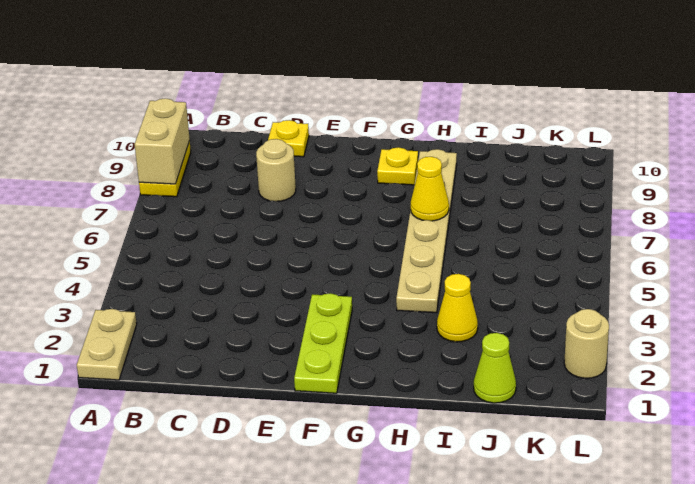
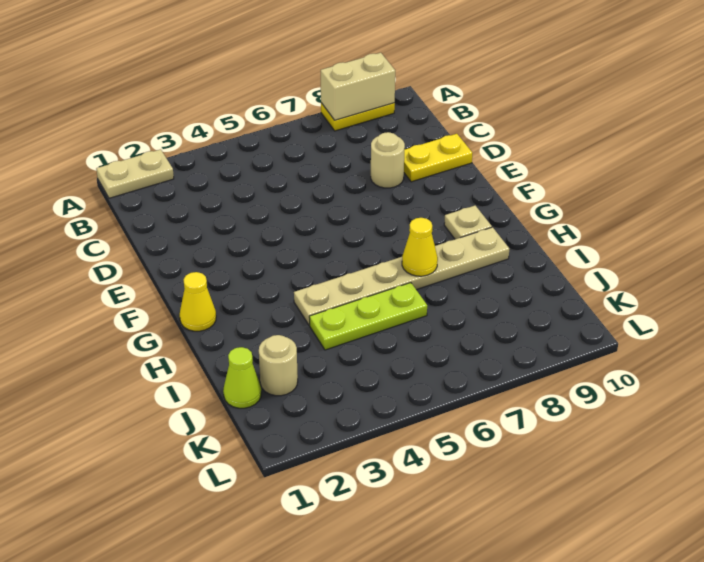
yellow 1x1 plate [268,120,309,157] -> yellow 1x2 plate [404,134,472,182]
lime 1x3 plate [294,293,352,393] -> lime 1x3 plate moved to [309,283,427,350]
yellow 1x1 plate [377,147,418,185] -> tan 1x1 plate [444,206,492,239]
yellow 1x1 cone [437,274,478,342] -> yellow 1x1 cone moved to [180,272,216,331]
tan 1x1 round brick [564,309,609,378] -> tan 1x1 round brick moved to [259,335,298,396]

